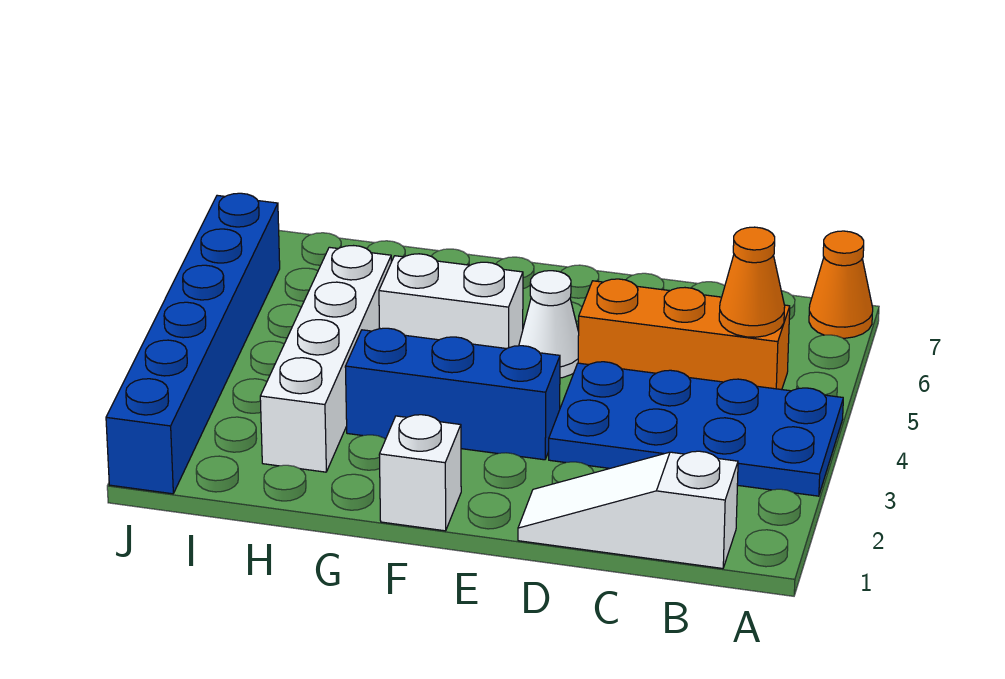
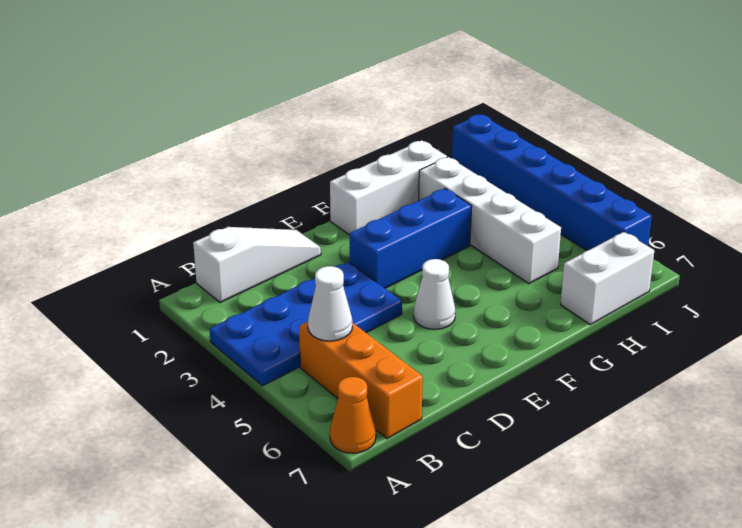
orange 1x3 brick [578,279,790,390] -> orange 1x3 brick turned to [299,322,423,439]
orange 1x1 cone [719,227,785,337] -> white 1x1 cone [308,266,352,341]
white 1x1 brick [379,415,461,531] -> white 1x3 brick [330,141,447,235]
white 1x2 brick [379,254,523,349] -> white 1x2 brick moved to [561,232,654,324]

